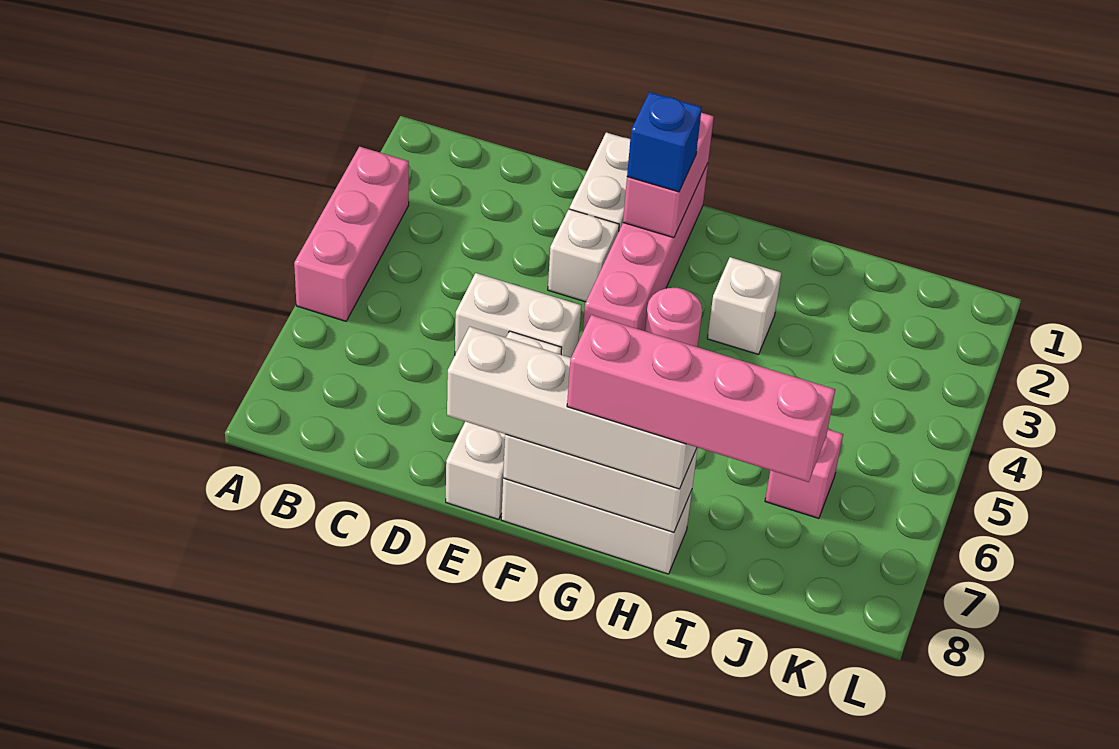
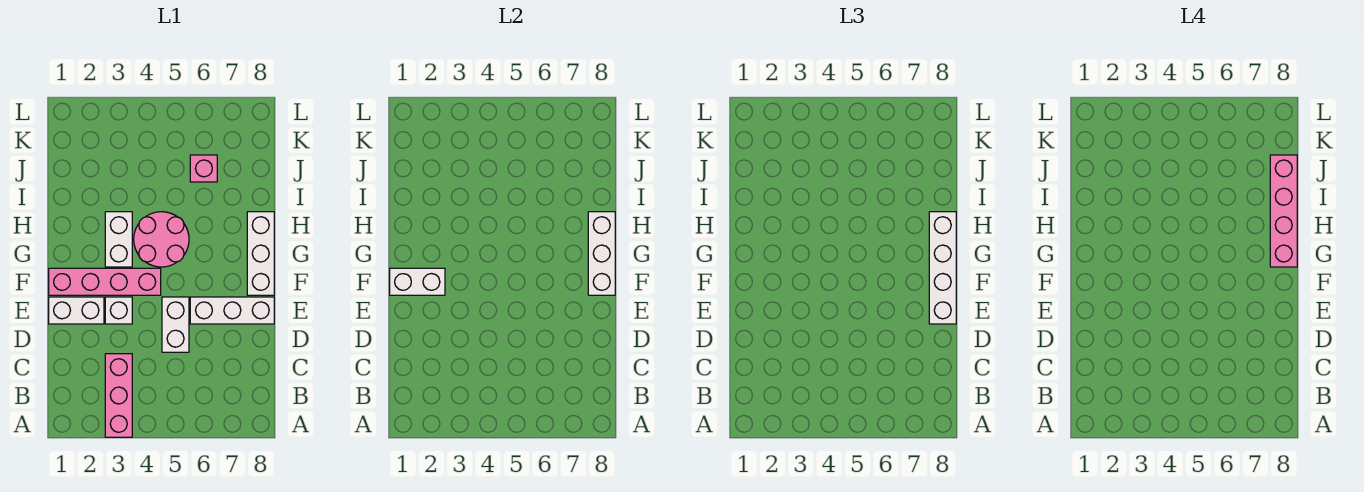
pink 1x3 brick [294,147,409,321] -> pink 1x3 brick turned to [105,354,132,437]
pink 1x2 brick [623,113,714,238] -> white 1x2 brick [390,268,445,295]
blue 1x1 brick [627,92,702,192] -> none
pink 1x1 round brick [645,288,702,347] -> pink 2x2 round brick [134,212,189,267]
white 1x1 brick [707,257,781,354] -> white 1x2 brick [105,212,132,267]

